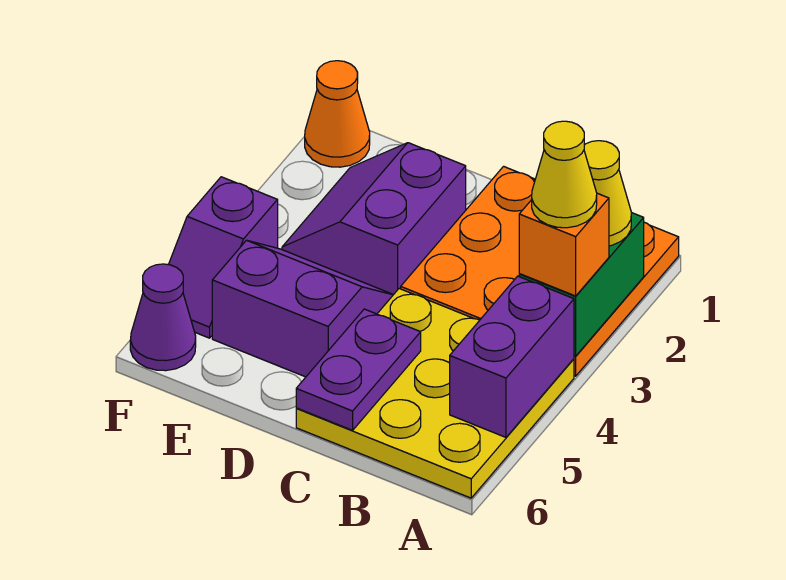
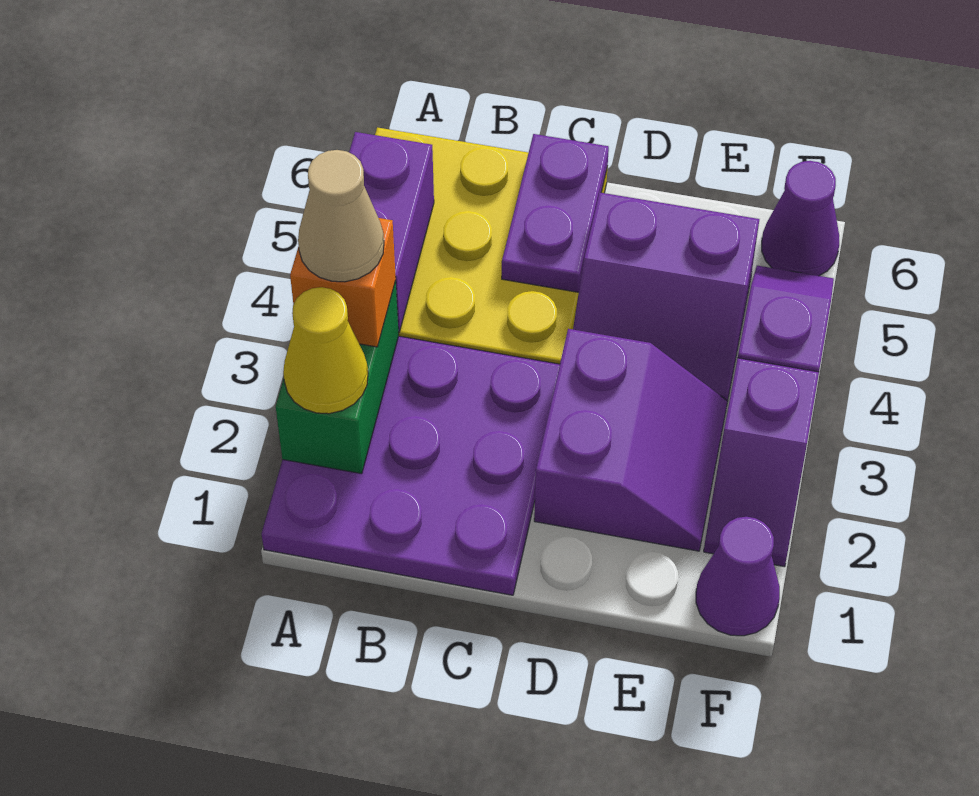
orange 3x3 plate [401,166,679,376] -> purple 3x3 plate [262,336,560,595]
yellow 1x1 cone [532,121,597,228] -> tan 1x1 cone [298,150,384,282]
orange 1x1 cone [305,61,370,167] -> purple 1x1 cone [696,517,780,636]
none -> purple 1x2 slope [704,358,819,567]

